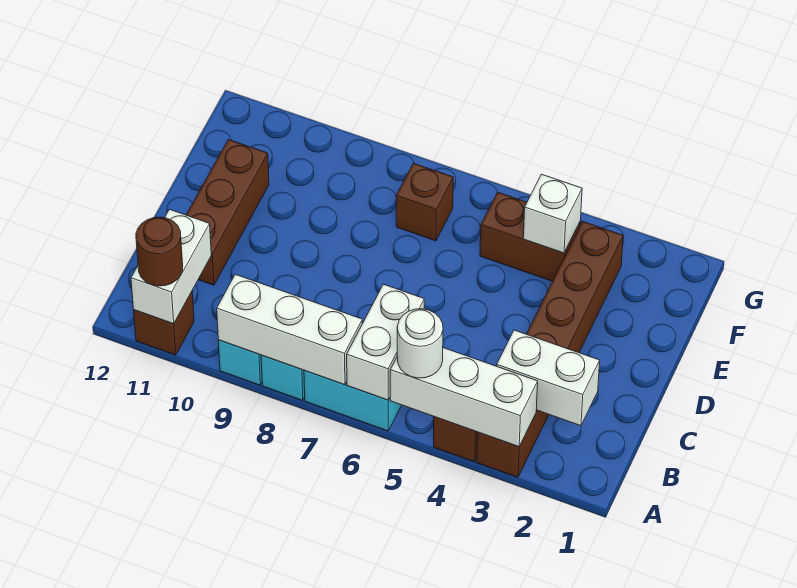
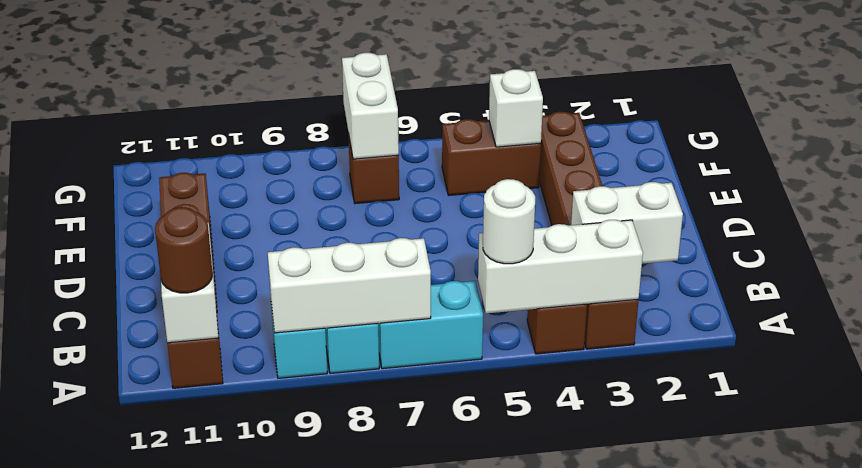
white 1x2 brick [347,284,424,400] -> white 1x2 brick moved to [342,53,399,159]

